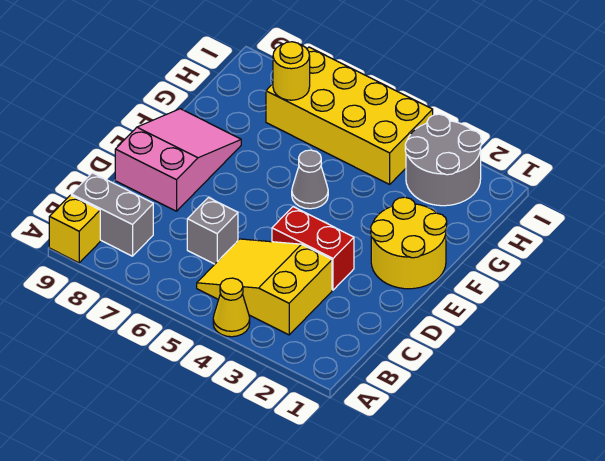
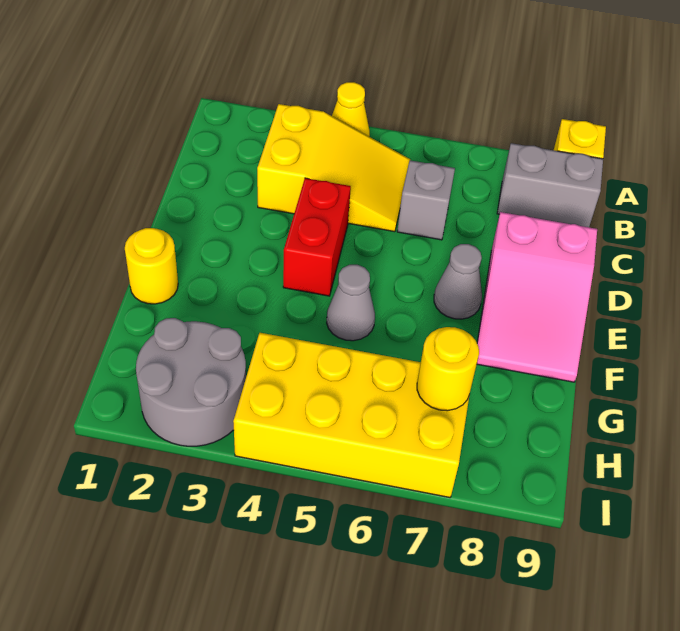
red 1x2 brick [272,207,354,290] -> red 1x2 brick turned to [283,178,351,296]
yellow 2x2 round brick [371,197,447,289] -> yellow 1x1 round brick [125,228,178,304]
none -> grey 1x1 cone [434,244,482,319]

